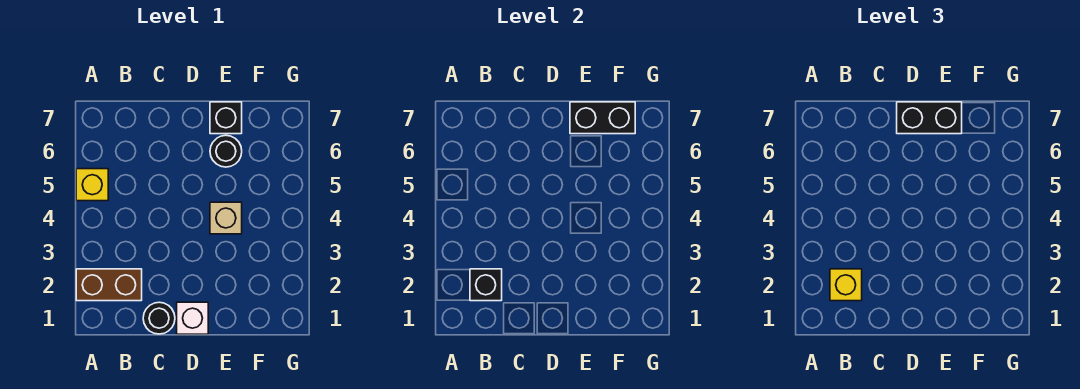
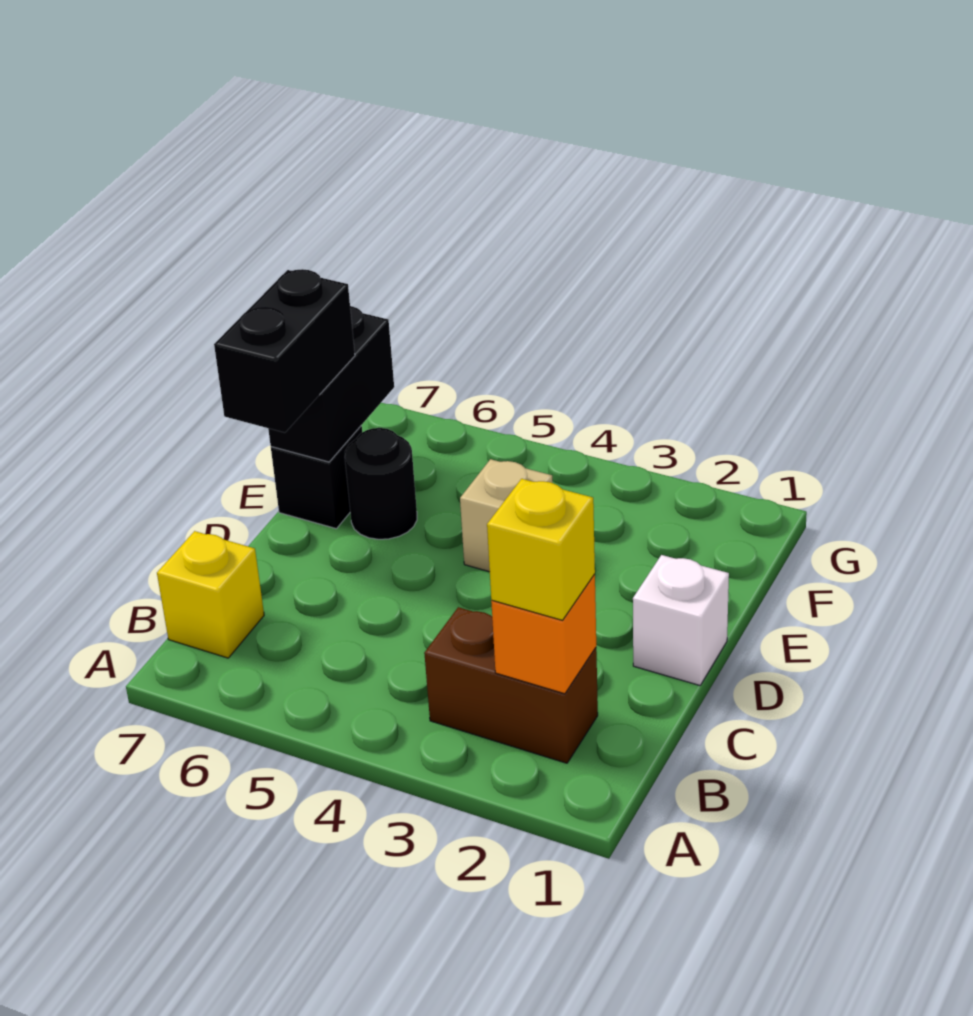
brown 1x2 brick [76,269,142,301] -> brown 1x2 brick turned to [424,607,598,763]
yellow 1x1 brick [76,169,108,201] -> yellow 1x1 brick moved to [157,531,264,658]
black 1x1 brick [470,269,502,301] -> orange 1x1 brick [491,574,596,694]
black 1x1 round brick [143,302,175,334] -> none

